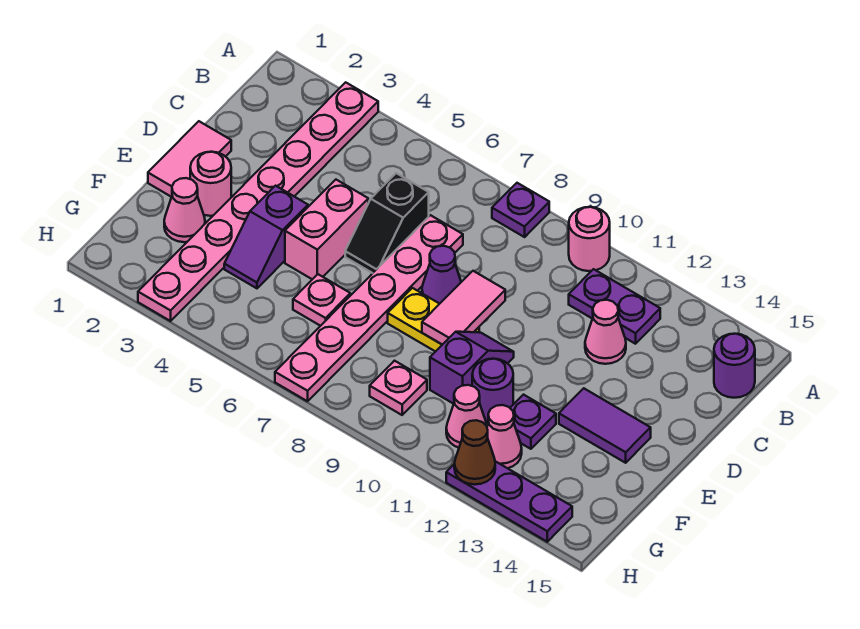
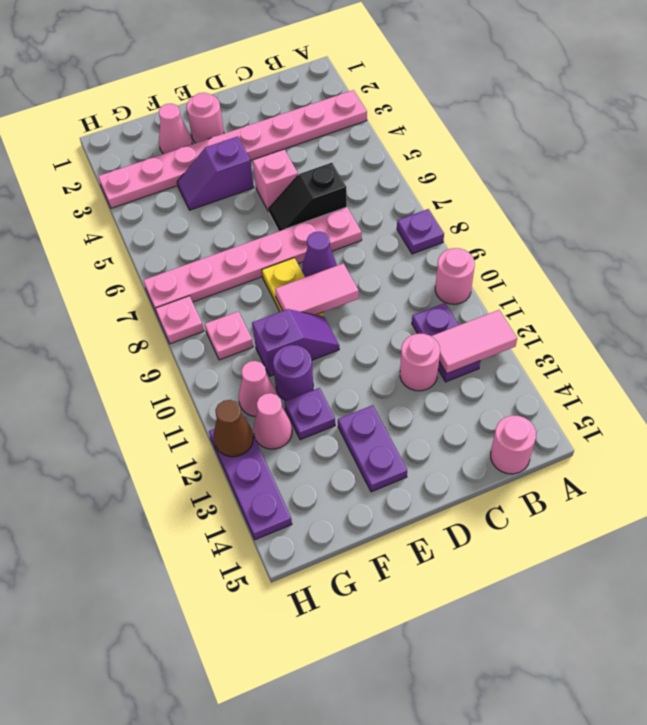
purple 1x1 round brick [714,334,755,398] -> pink 1x1 round brick [491,415,536,474]
pink 1x1 cone [585,300,626,364] -> pink 1x1 round brick [400,334,440,391]
pink 1x2 tile [148,121,231,197] -> pink 1x2 tile moved to [431,310,517,374]
pink 1x2 brick [285,180,368,279] -> pink 1x1 brick [253,149,298,212]
purple 1x2 tile [559,388,651,463] -> purple 1x2 plate [338,405,407,492]
pink 1x1 plate [293,274,350,326] -> pink 1x1 plate moved to [155,296,204,344]

